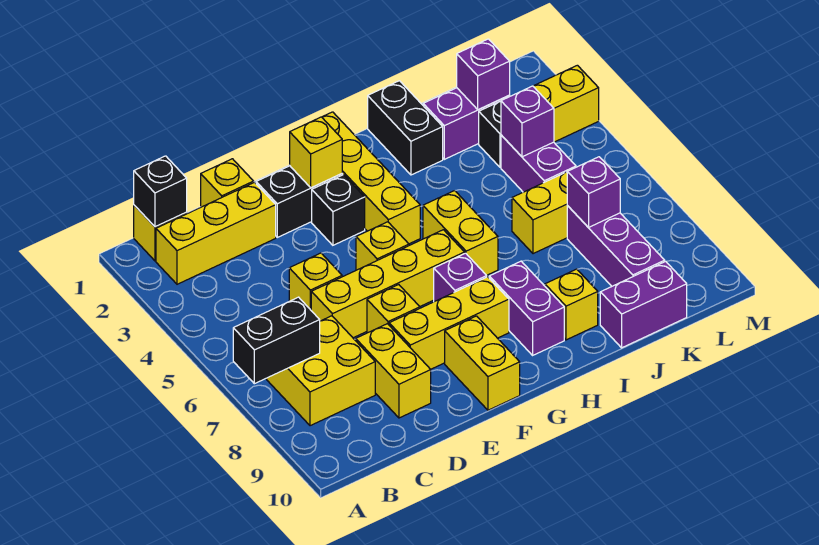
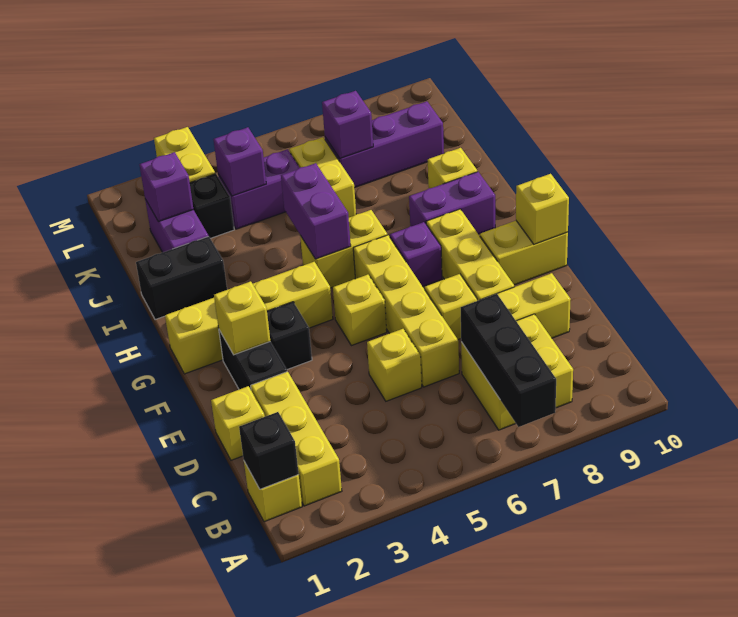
black 1x2 brick [233,297,320,384] -> black 1x3 brick [461,294,556,427]
none -> yellow 1x1 brick [516,174,569,244]
purple 1x2 brick [600,261,687,348] -> purple 1x2 brick moved to [281,163,351,259]

